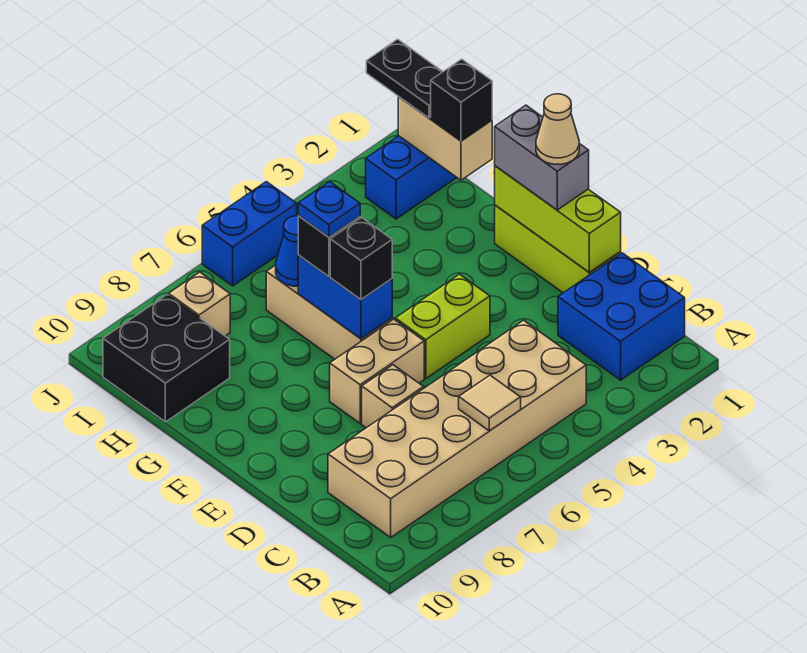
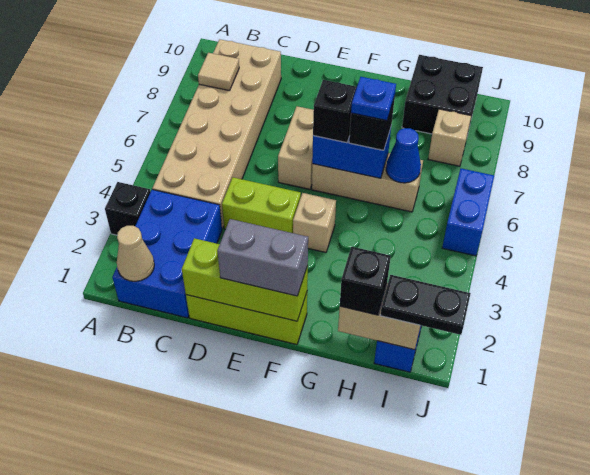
none -> black 1x1 brick [105,182,151,235]
blue 2x2 brick [558,253,685,380] -> blue 2x3 brick [112,190,222,318]
tan 1x1 tile [459,375,521,431] -> tan 1x1 tile moved to [198,53,239,91]
tan 1x1 brick [362,365,424,428] -> tan 1x1 brick moved to [293,193,336,253]
tan 1x1 cone [536,94,579,165] -> tan 1x1 cone moved to [117,226,154,281]
lime 1x2 brick [395,274,490,378] -> lime 1x2 brick turned to [222,177,301,233]

